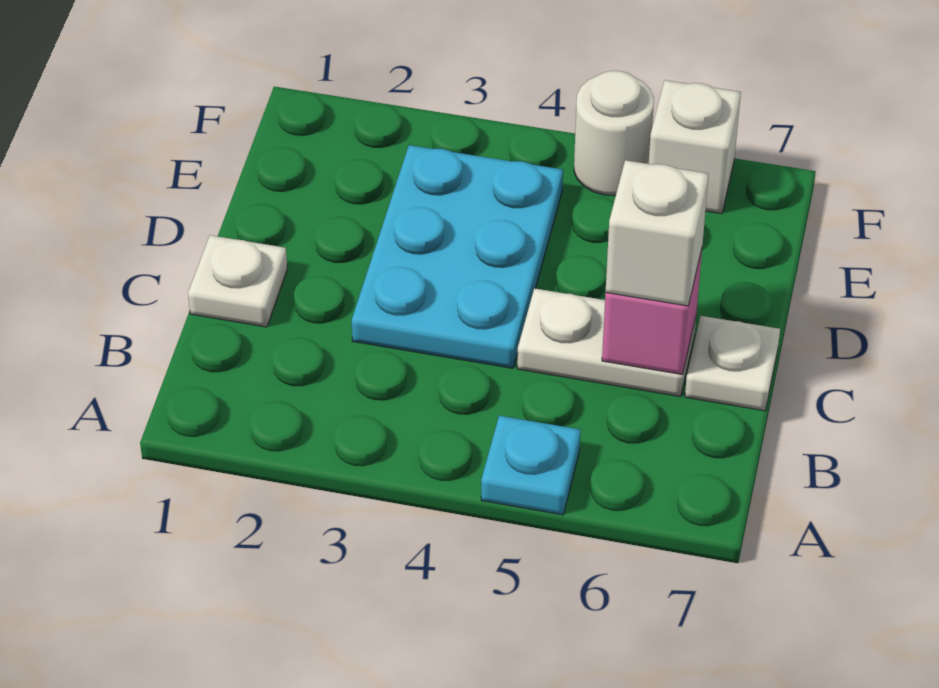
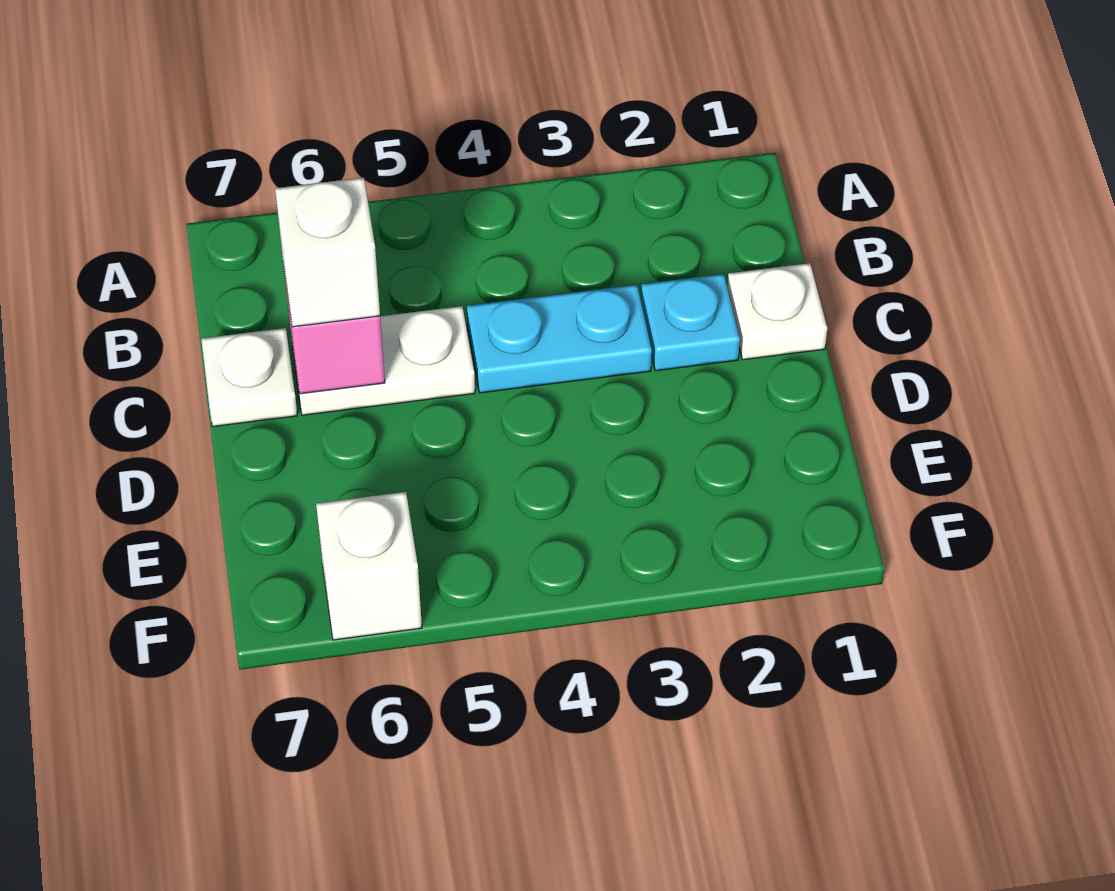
cyan 1x1 plate [481,416,581,515] -> cyan 1x1 plate moved to [641,274,740,371]
cyan 2x3 plate [352,145,563,368] -> cyan 1x2 plate [467,285,652,393]
white 1x1 round brick [574,71,654,196] -> none

